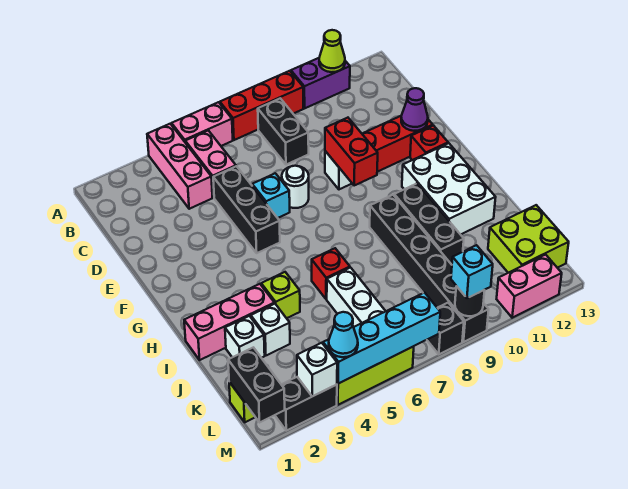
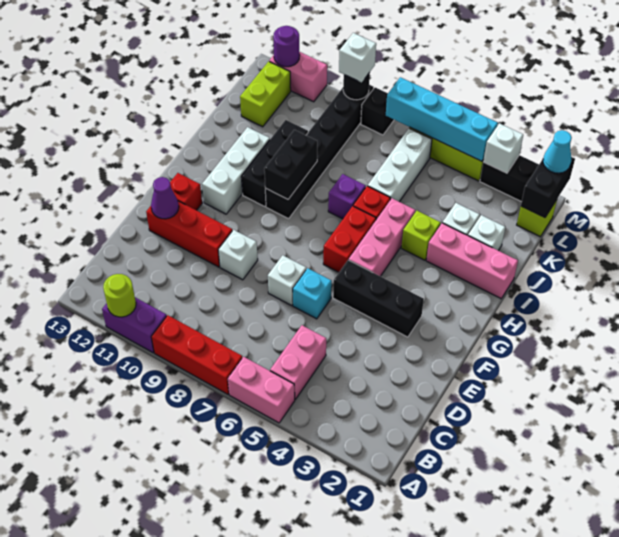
pink 1x3 brick [147,124,212,209] -> pink 1x3 brick moved to [349,198,415,276]
lime 1x1 cone [319,30,345,72] -> lime 1x1 round brick [103,274,136,317]
black 1x2 brick [258,98,309,165] -> black 1x2 brick moved to [264,130,317,199]
black 1x3 brick [213,166,280,253] -> black 1x3 brick turned to [333,260,424,337]
white 1x1 round brick [282,166,309,208] -> white 1x1 brick [268,255,306,306]
red 1x2 brick [325,118,378,186] -> red 1x2 brick moved to [323,206,376,272]
white 2x3 brick [402,143,496,235] -> white 1x3 brick [202,127,270,214]
none -> purple 1x1 brick [328,174,366,219]
lime 2x2 brick [488,205,569,273] -> lime 1x2 brick [240,61,291,127]
cyan 1x1 cone [329,312,358,357] -> cyan 1x1 cone moved to [543,130,572,173]
cyan 1x1 brick [451,245,493,298] -> white 1x1 brick [339,33,376,82]
none -> purple 1x1 round brick [273,26,300,67]

